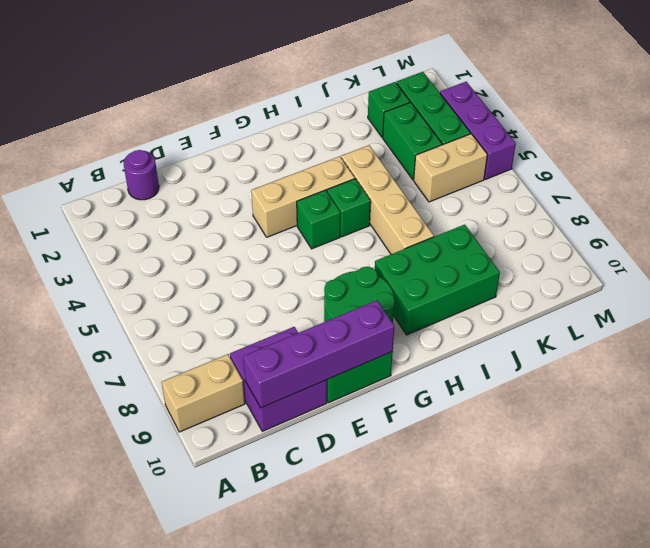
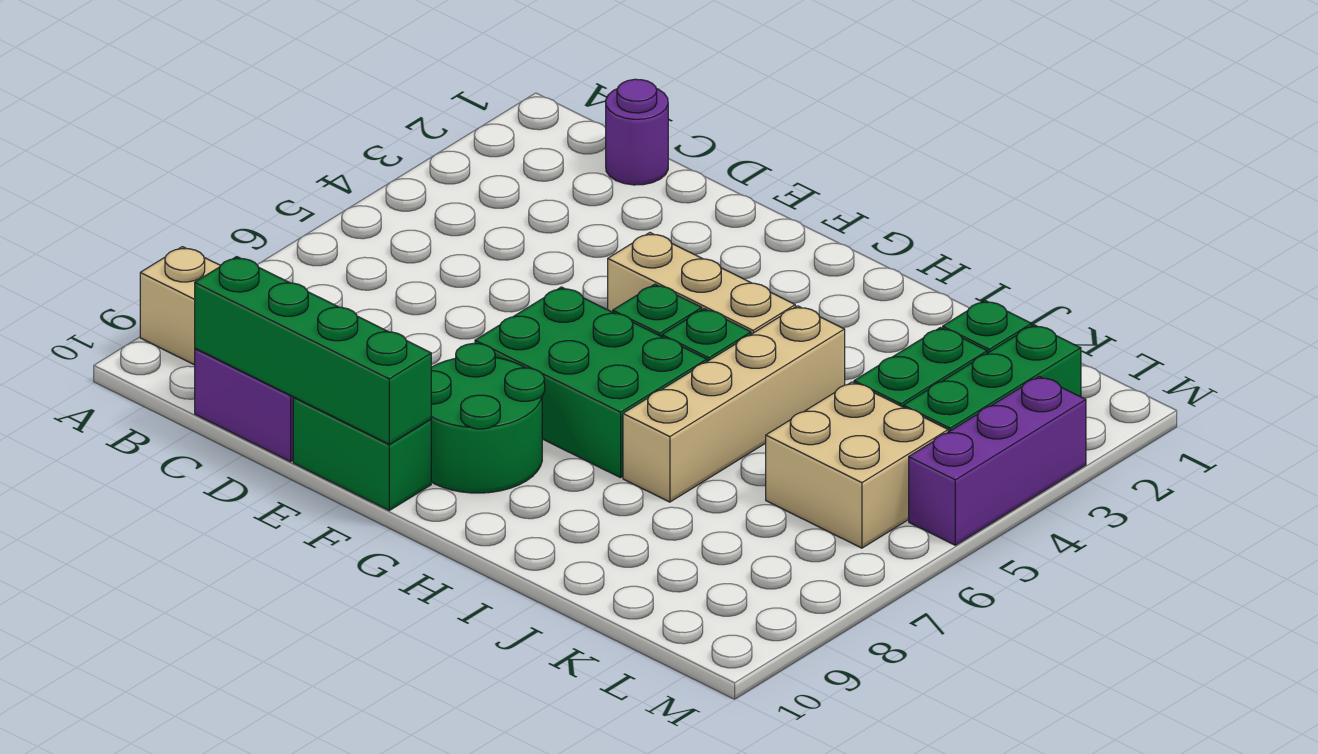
purple 1x4 brick [243,300,394,408] -> green 1x4 brick [195,257,431,444]
green 2x3 brick [375,225,500,335] -> green 2x3 brick moved to [475,287,707,478]
tan 1x2 brick [414,134,487,202] -> tan 2x2 brick [766,382,948,548]

